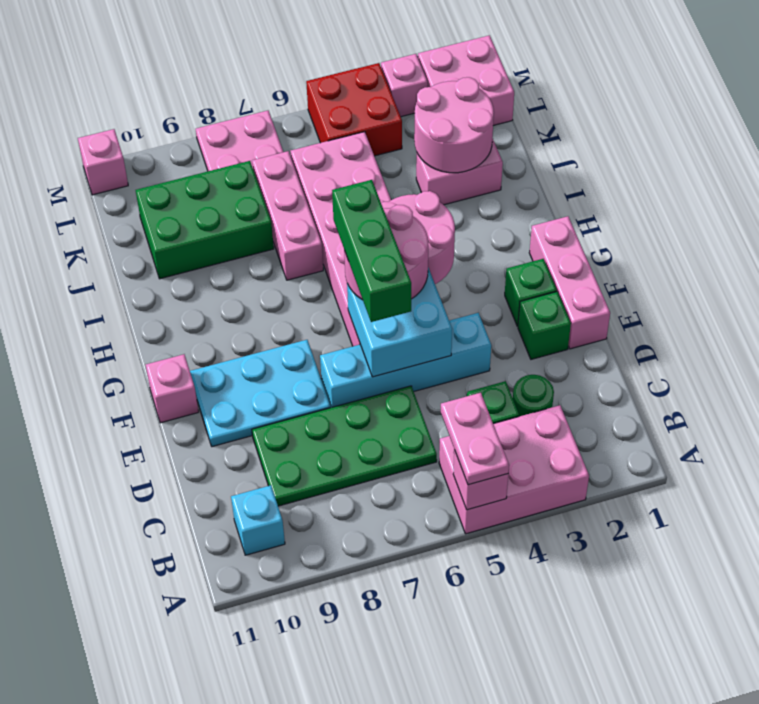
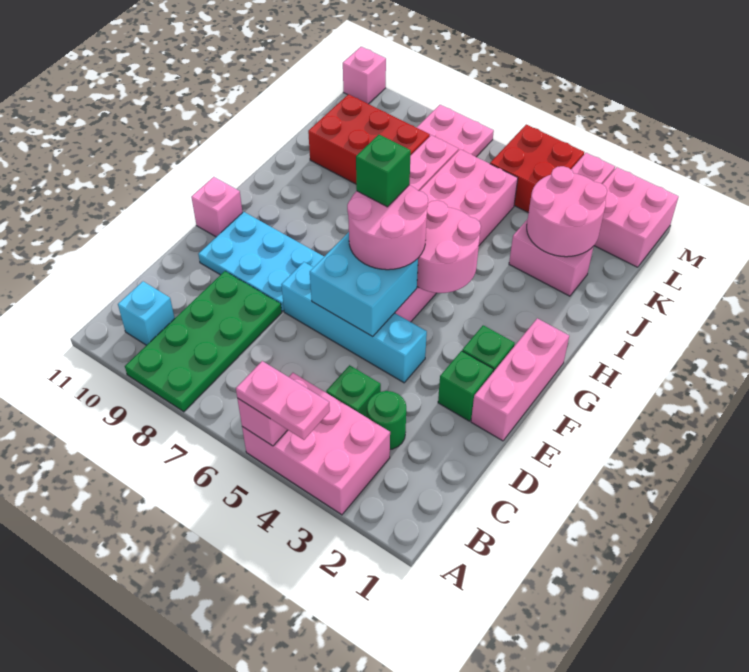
pink 1x2 plate [441,393,509,485] -> pink 1x2 plate turned to [236,361,330,440]
green 2x4 plate [252,386,437,506] -> green 2x4 plate turned to [125,271,282,412]
green 1x3 brick [332,180,411,322] -> green 1x1 brick [356,135,411,207]
green 2x3 brick [136,161,274,279] -> red 2x3 brick [308,94,430,184]

